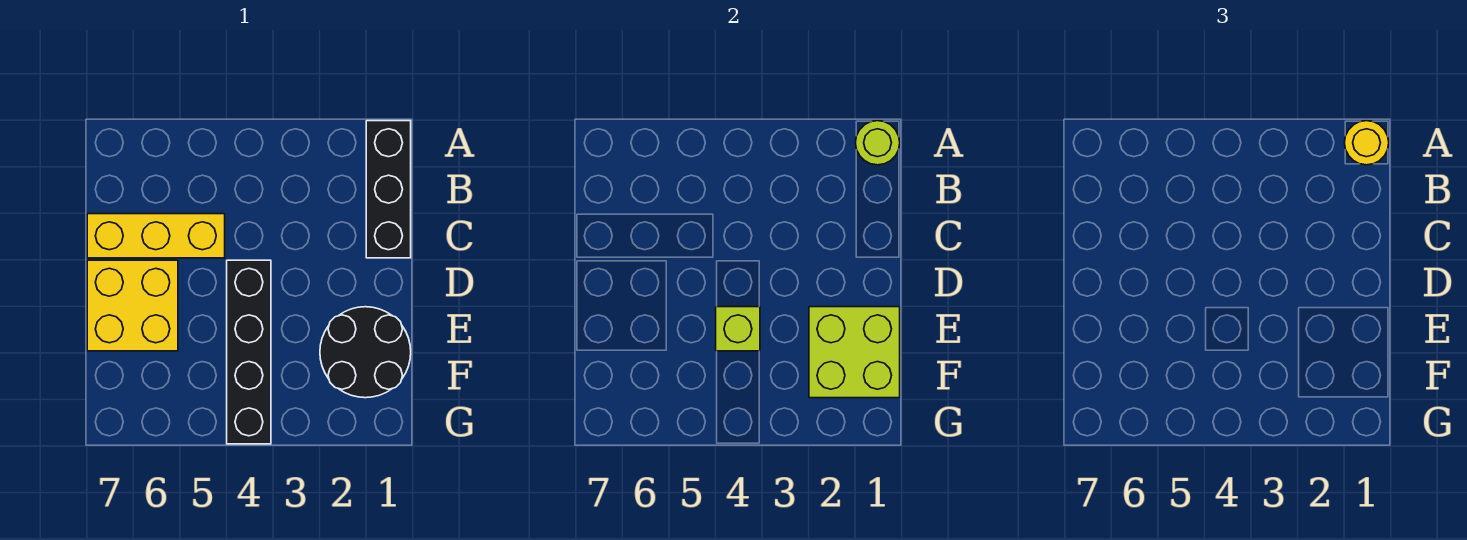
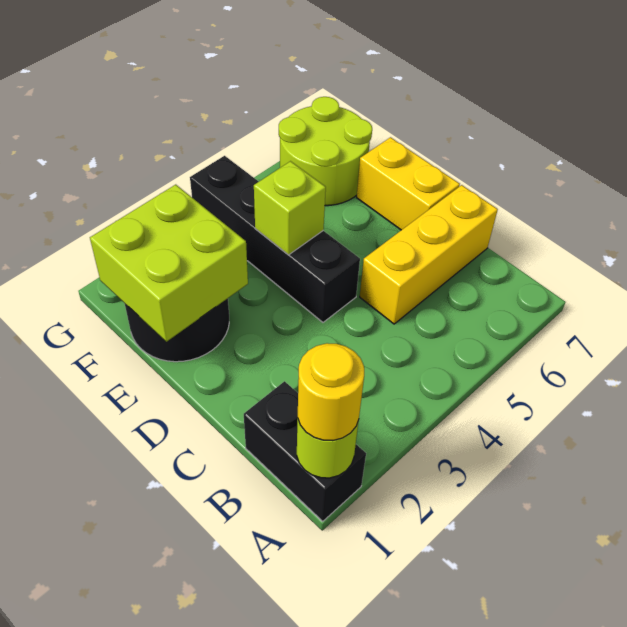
black 1x3 brick [366,121,411,258] -> black 1x2 brick [244,381,366,521]
yellow 2x2 brick [87,260,178,351] -> yellow 1x2 brick [357,137,460,230]
none -> lime 2x2 round brick [279,97,372,206]

